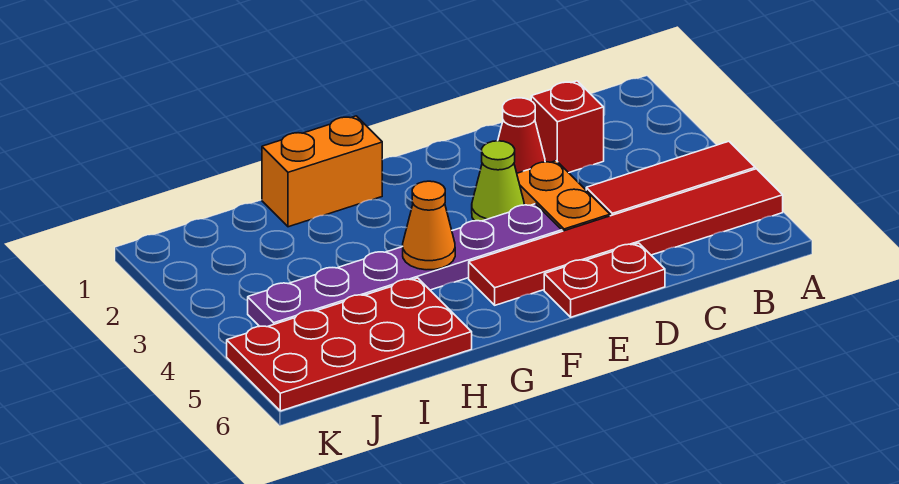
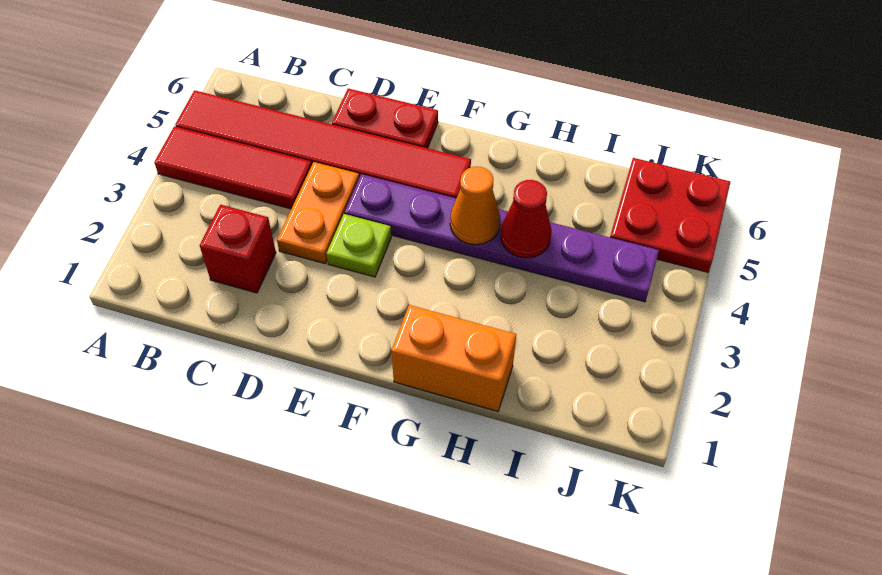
red 1x1 cone [498,98,545,173] -> red 1x1 cone moved to [501,180,552,258]
lime 1x1 cone [472,141,524,221] -> lime 1x1 plate [326,214,391,277]
red 2x4 plate [227,278,472,411] -> red 2x2 plate [610,158,730,272]

